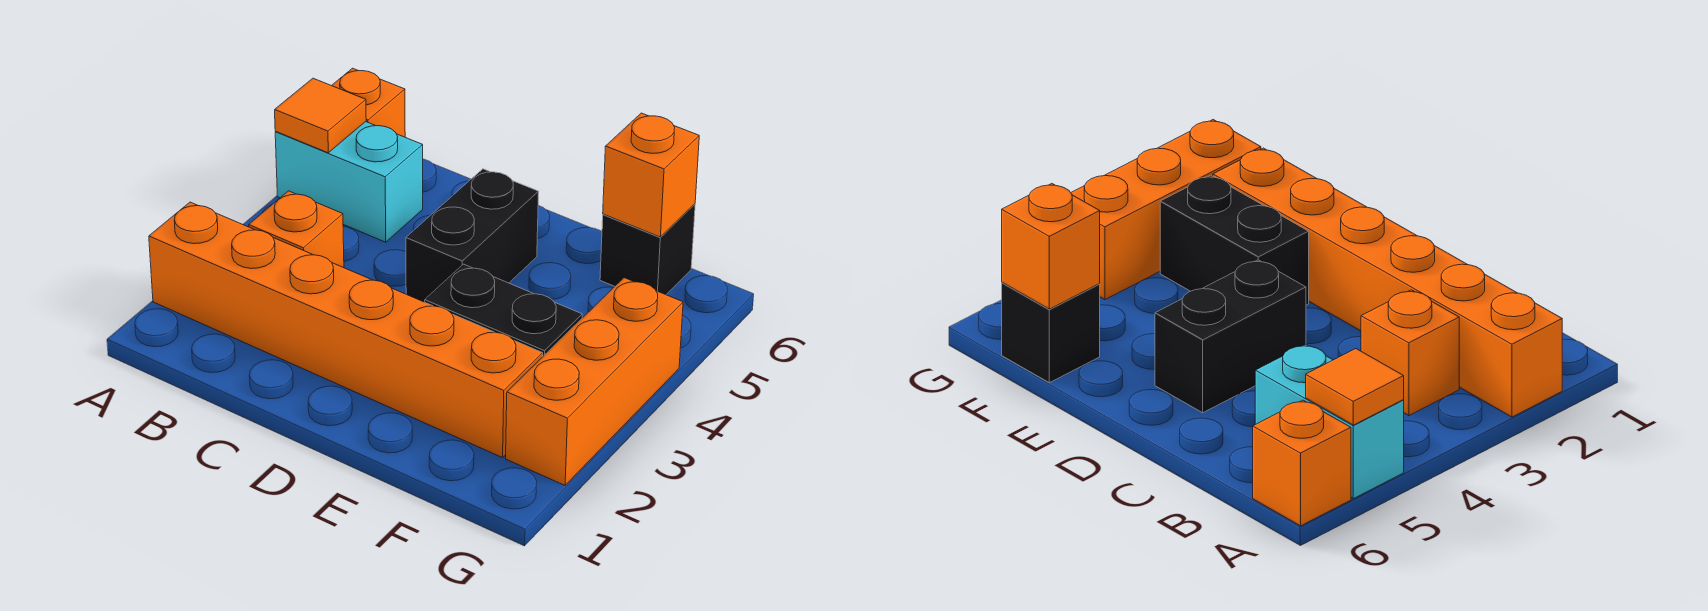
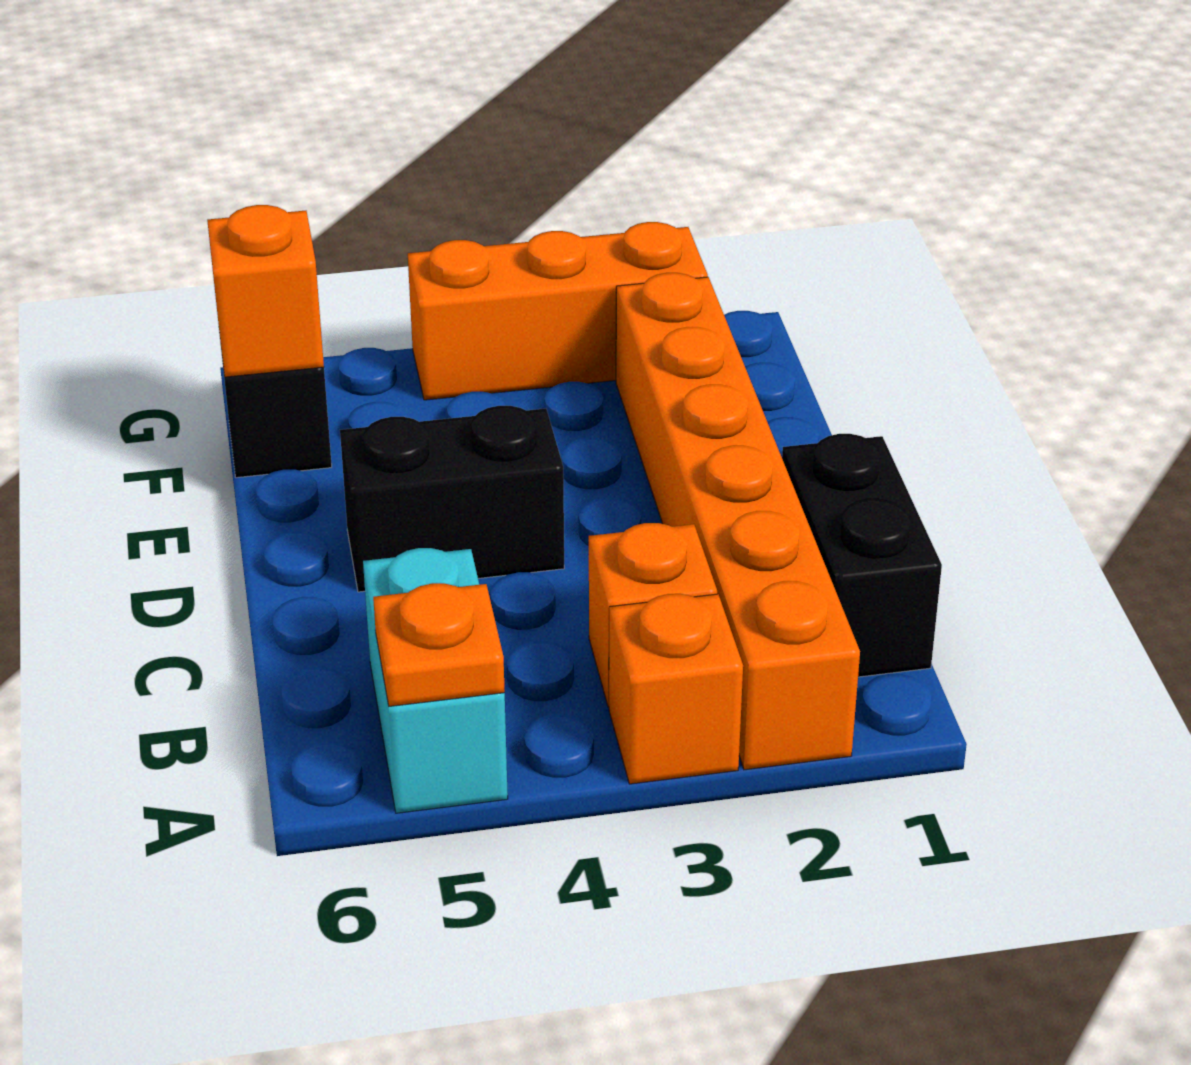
orange 1x1 tile [275,78,366,153] -> orange 1x1 plate [373,583,505,706]
orange 1x1 brick [332,68,405,137] -> orange 1x1 brick moved to [609,594,743,784]
black 1x2 brick [425,264,582,356] -> black 1x2 brick moved to [782,434,942,677]

